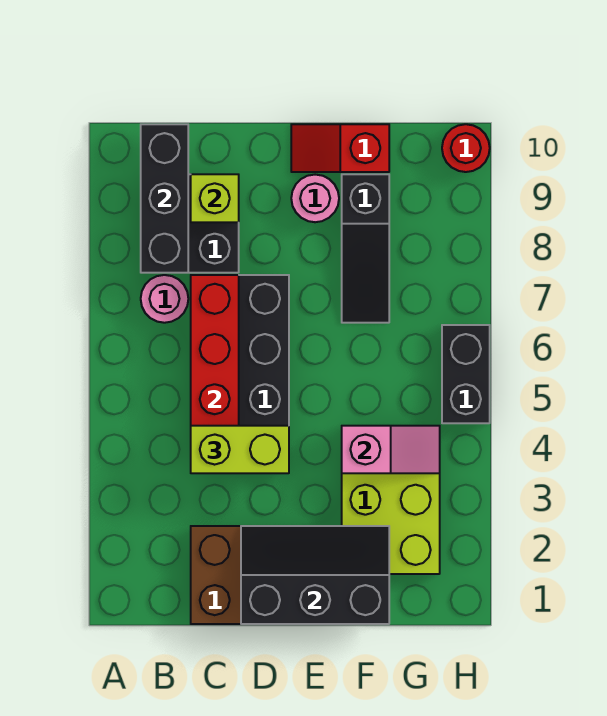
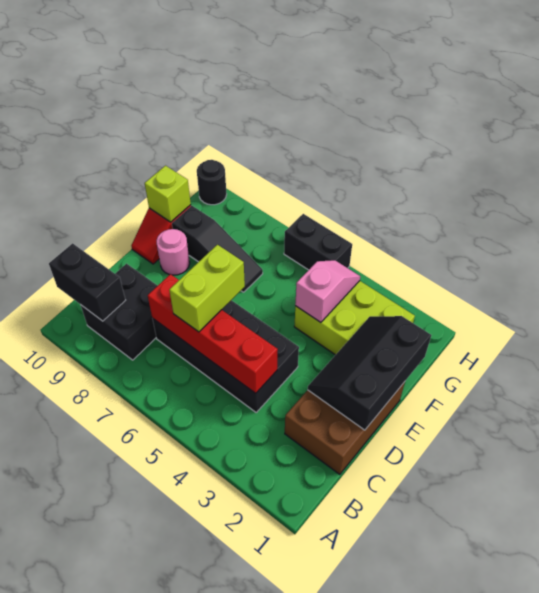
pink 1x1 round brick [141,275,188,323] -> none
black 1x3 brick [141,124,188,273] -> black 1x2 brick [49,243,125,321]
lime 1x2 brick [191,426,289,473] -> lime 1x2 brick moved to [169,245,245,332]
lime 1x1 brick [191,174,239,222] -> lime 1x1 brick moved to [145,166,191,222]
red 1x1 round brick [442,124,490,172] -> black 1x1 round brick [197,160,227,205]

